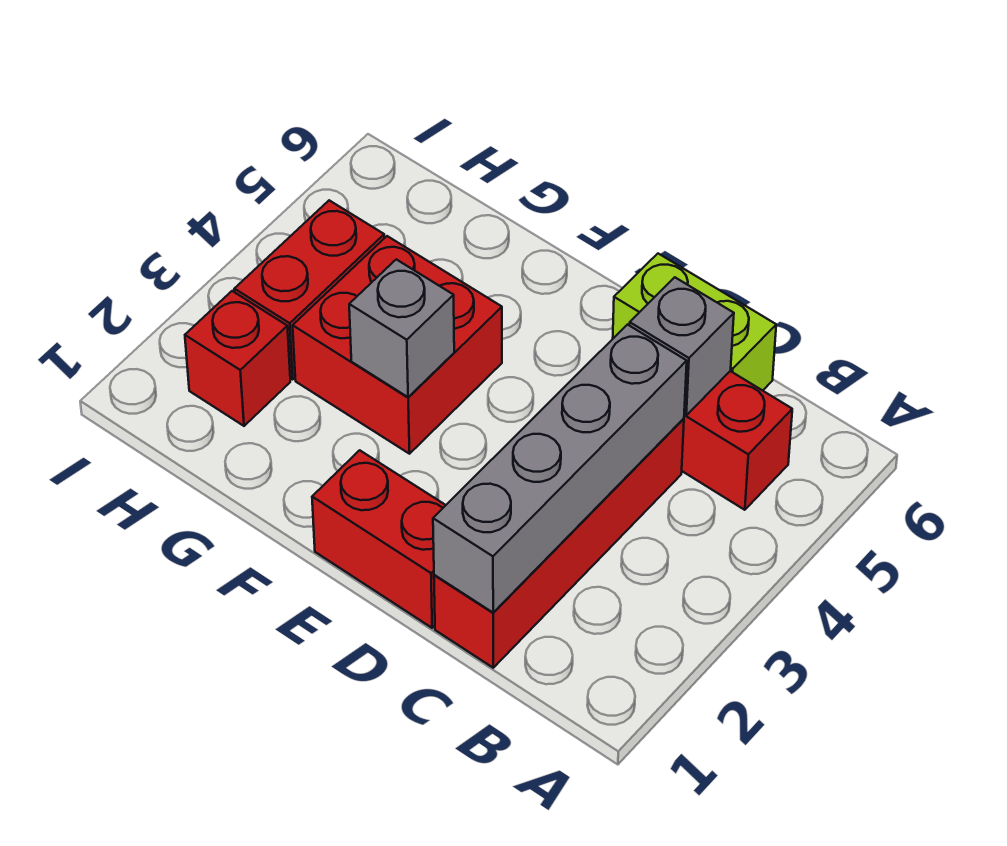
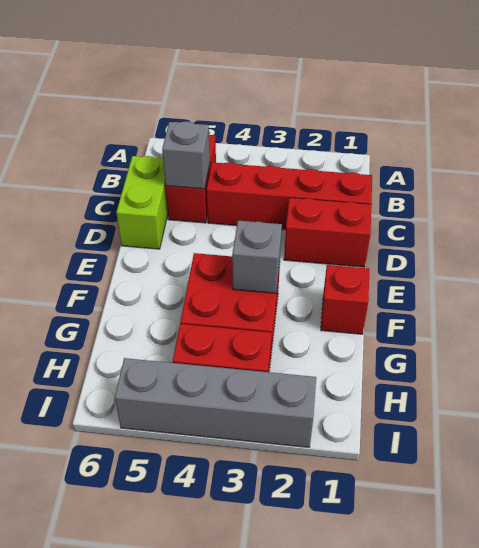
grey 1x4 brick [433,325,687,613] -> grey 1x4 brick moved to [115,358,316,447]
red 1x2 brick [312,450,446,628] -> red 1x2 brick turned to [284,198,371,267]
red 1x1 brick [185,291,290,426] -> red 1x1 brick moved to [321,265,369,334]

